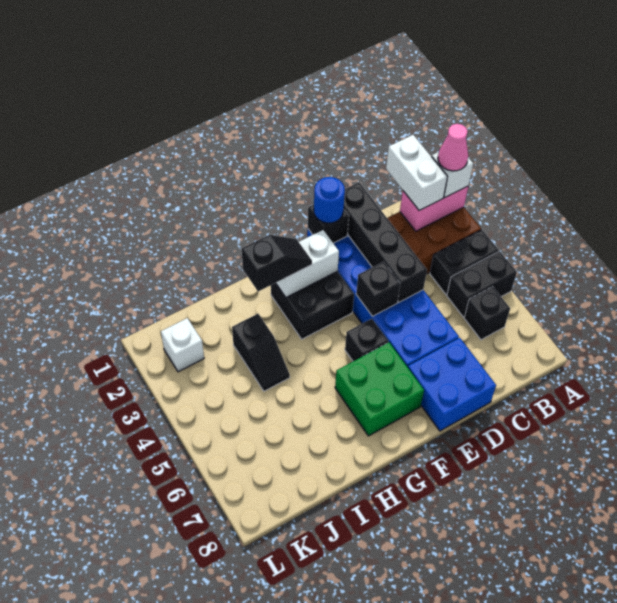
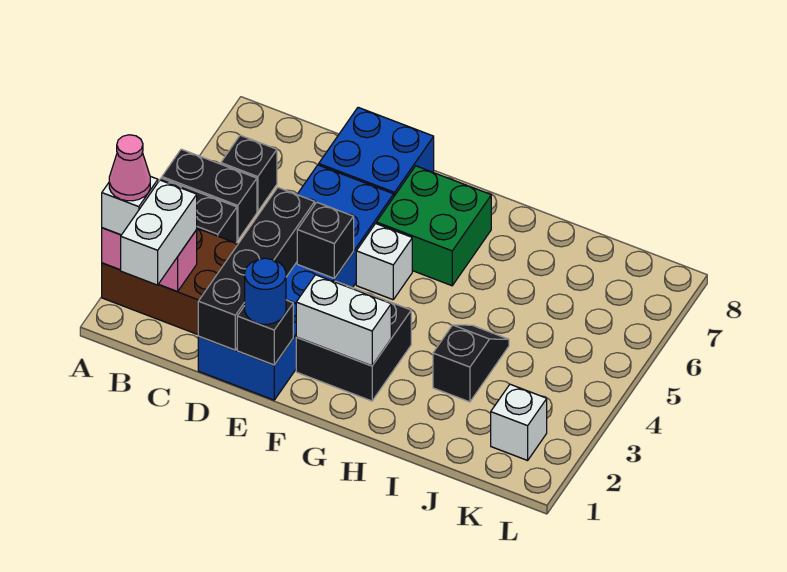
black 1x1 brick [345,319,388,361] -> white 1x1 brick [356,224,412,300]
black 1x2 slope [242,235,312,291] -> none

